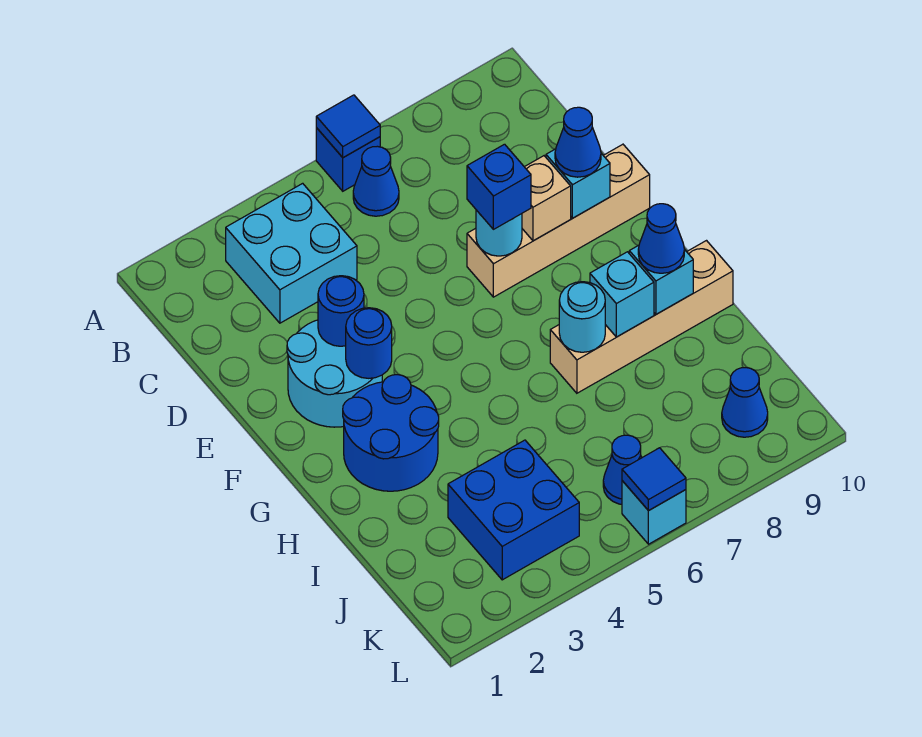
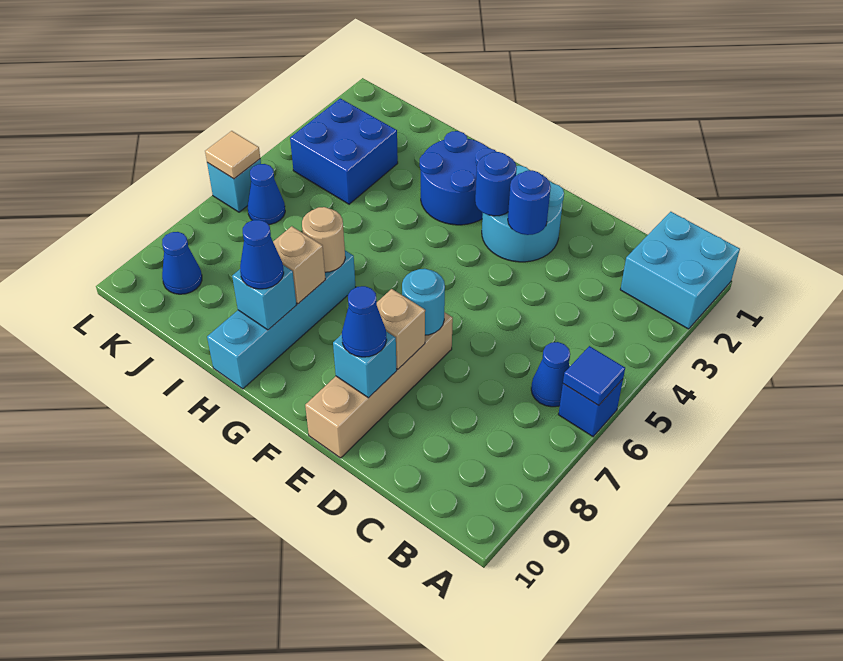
cyan 2x2 brick [226,183,357,323] -> cyan 2x2 brick moved to [620,212,740,329]
blue 1x1 brick [467,144,531,229] -> none
tan 1x4 brick [550,241,733,393] -> cyan 1x4 brick [207,251,356,389]
cyan 1x1 round brick [559,282,605,352] -> tan 1x1 round brick [302,207,345,272]
cyan 1x1 brick [590,252,654,337] -> tan 1x1 brick [273,226,326,304]
blue 1x1 tile [622,448,686,511] -> tan 1x1 tile [205,131,260,179]

